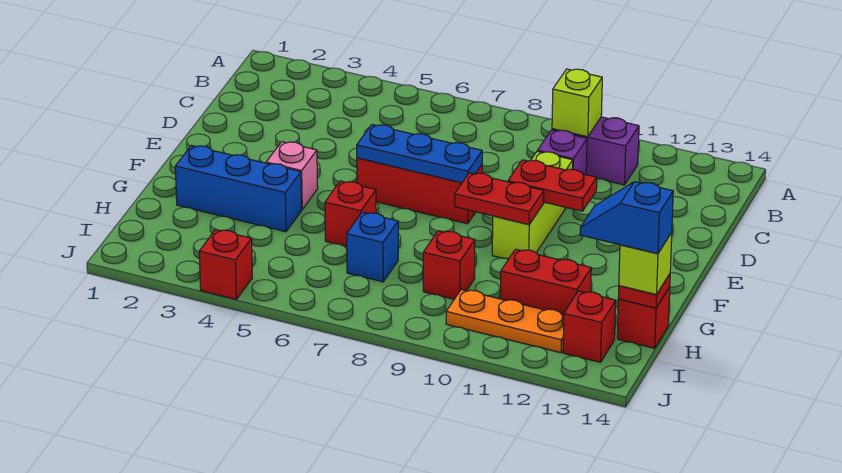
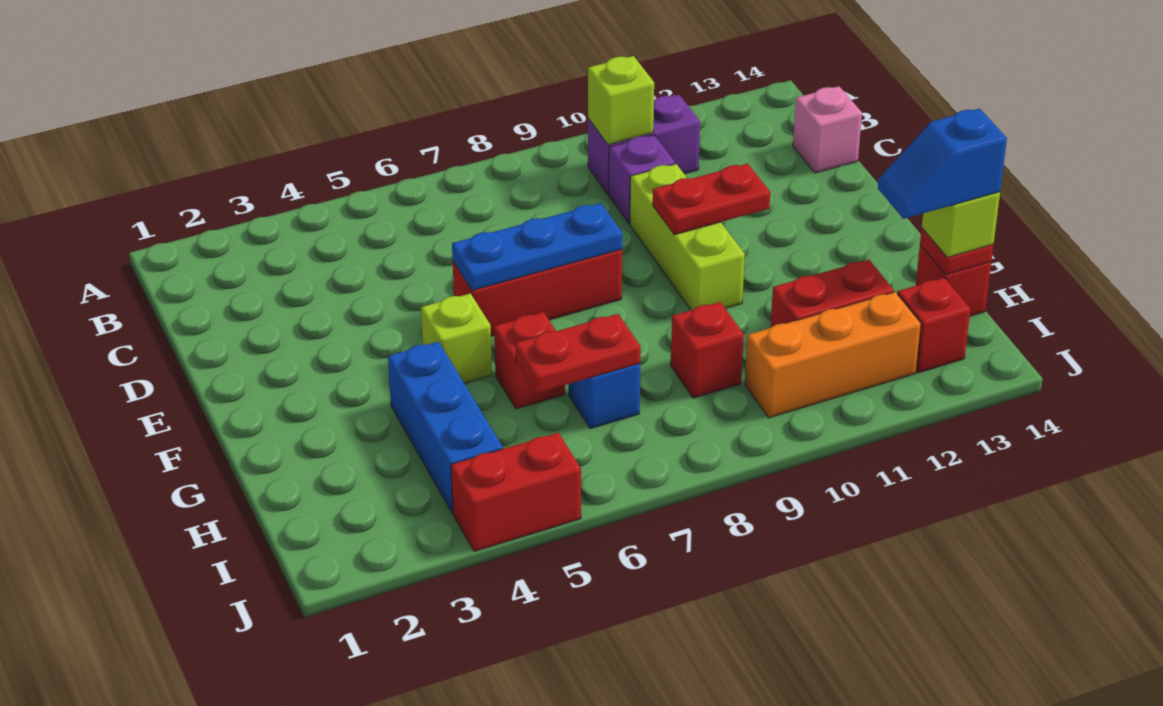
pink 1x1 brick [266,142,318,209] -> pink 1x1 brick moved to [793,86,862,173]
none -> lime 1x1 brick [421,293,492,383]
red 1x2 plate [455,173,544,224] -> red 1x2 plate moved to [515,314,641,393]
blue 1x3 brick [175,146,302,232] -> blue 1x3 brick turned to [388,342,503,513]
orange 1x3 plate [446,289,564,353] -> orange 1x3 brick [745,292,921,418]
red 1x1 brick [199,230,252,300] -> red 1x2 brick [451,433,581,551]

